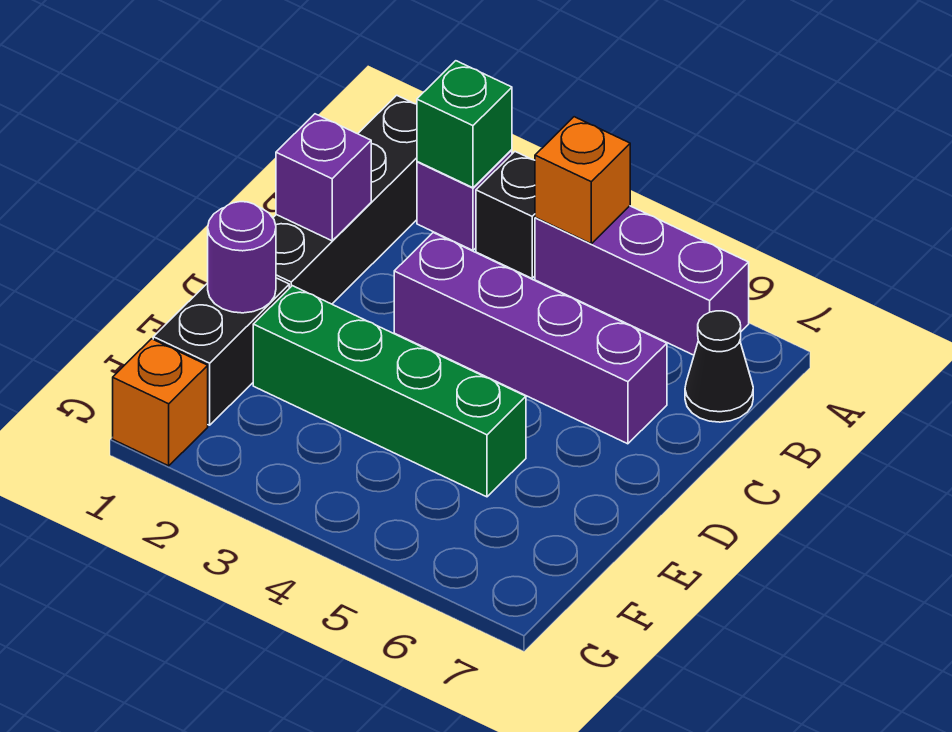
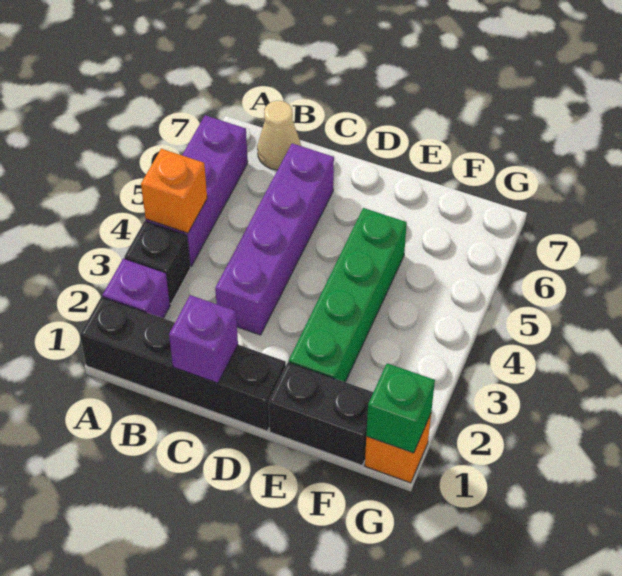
green 1x1 brick [417,61,512,188] -> green 1x1 brick moved to [366,363,435,453]
black 1x1 cone [685,311,753,422] -> tan 1x1 cone [257,101,301,170]
purple 1x1 round brick [208,202,276,313] -> none

